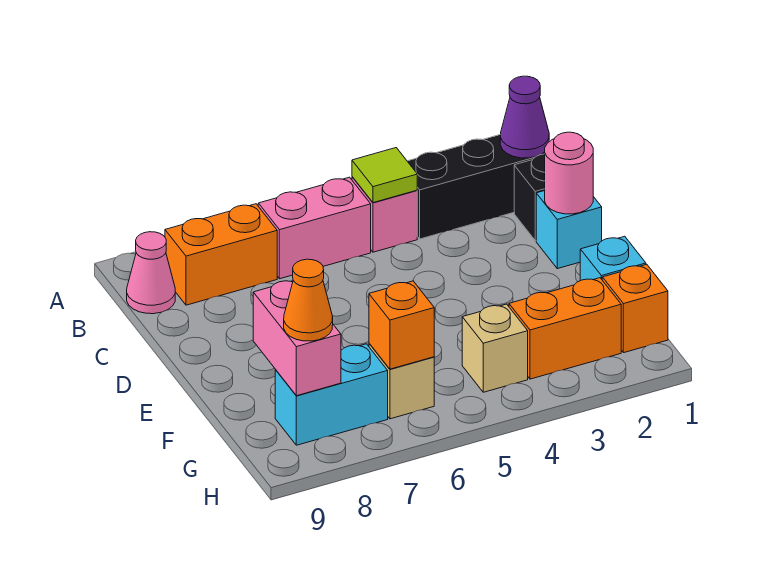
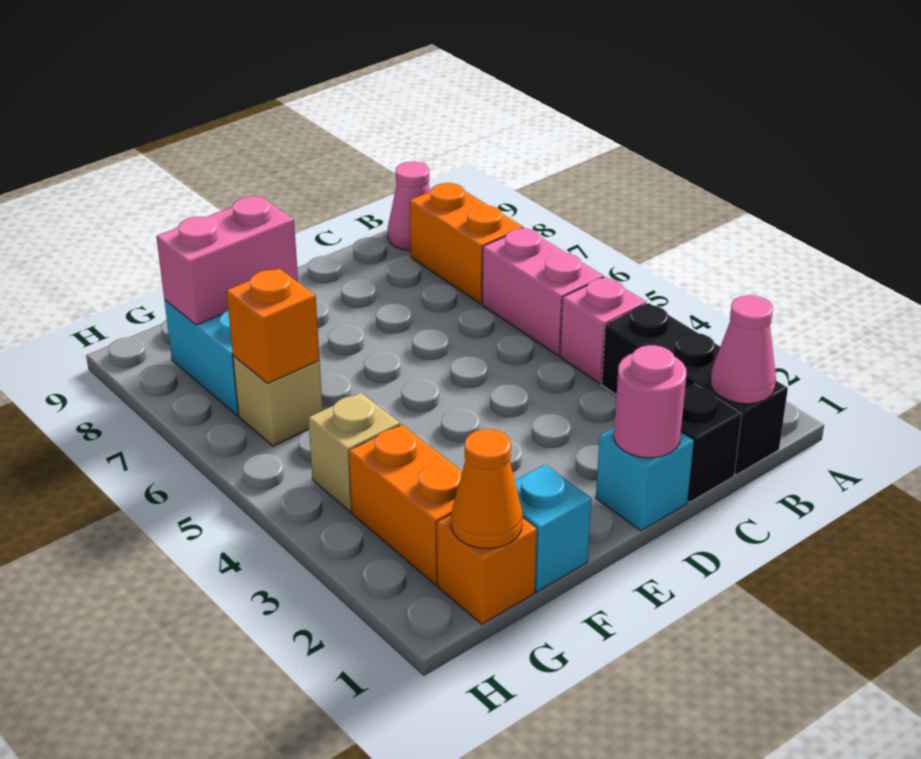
purple 1x1 cone [500,76,549,158] -> pink 1x1 cone [711,295,776,404]
lime 1x1 tile [352,148,417,203] -> none
orange 1x1 cone [284,259,333,341] -> orange 1x1 cone moved to [451,429,522,549]

